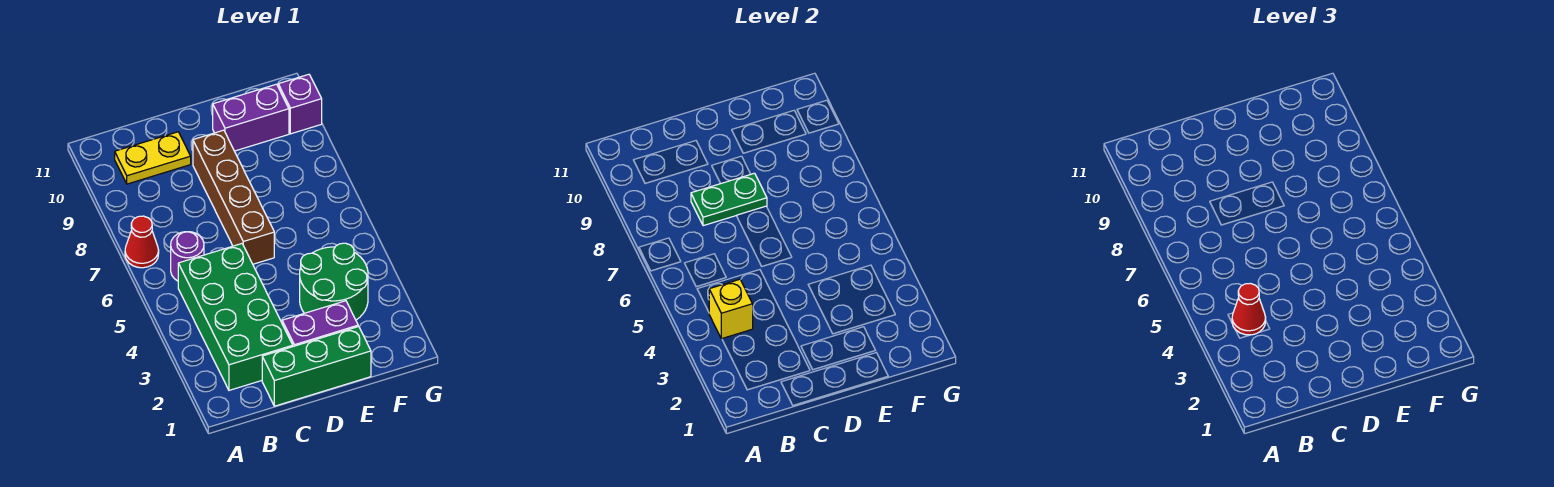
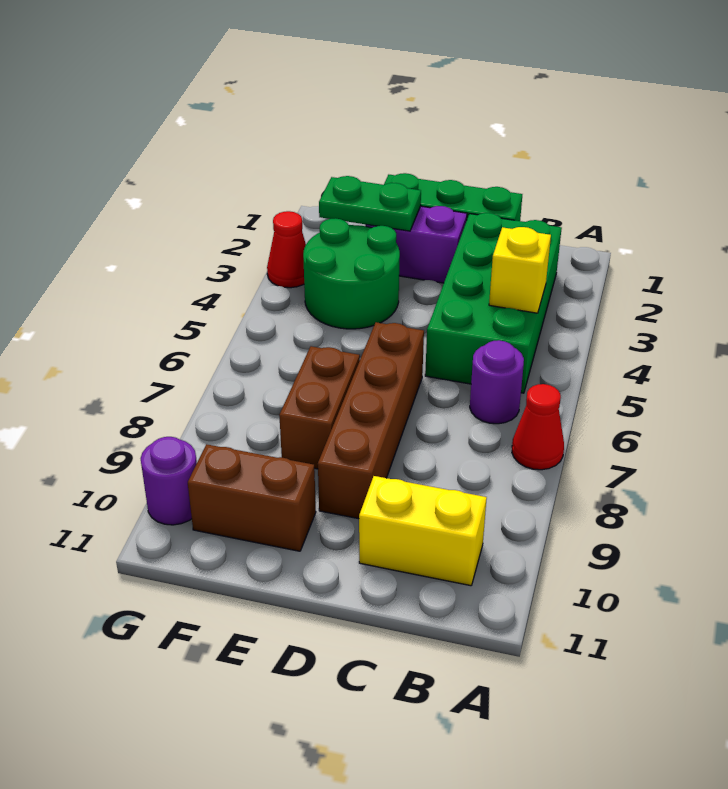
red 1x1 cone [1232,283,1266,335] -> red 1x1 cone moved to [267,211,306,288]
yellow 1x2 plate [115,132,191,184] -> yellow 1x2 brick [359,476,487,586]
green 1x2 plate [691,173,767,226] -> green 1x2 plate moved to [319,176,421,231]
none -> brown 1x2 brick [279,346,360,469]
purple 1x2 brick [213,84,289,151] -> brown 1x2 brick [188,444,316,551]
purple 1x1 brick [278,74,322,134] -> purple 1x1 round brick [141,437,197,525]

